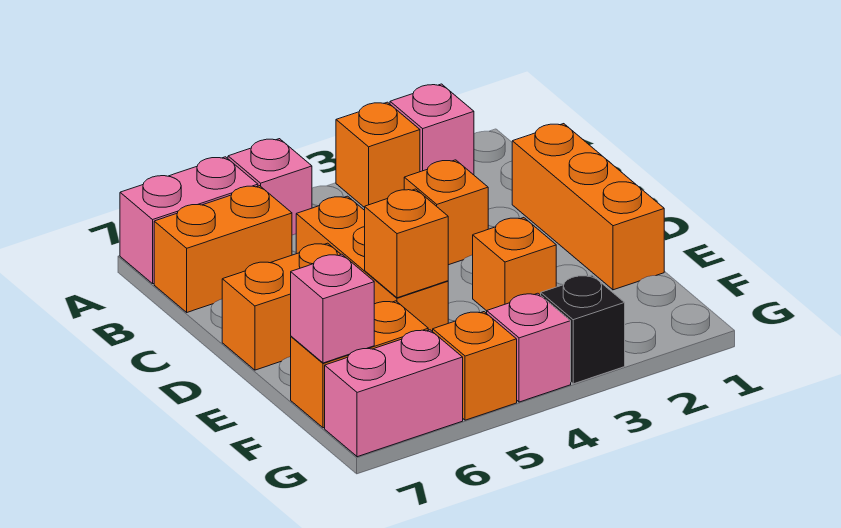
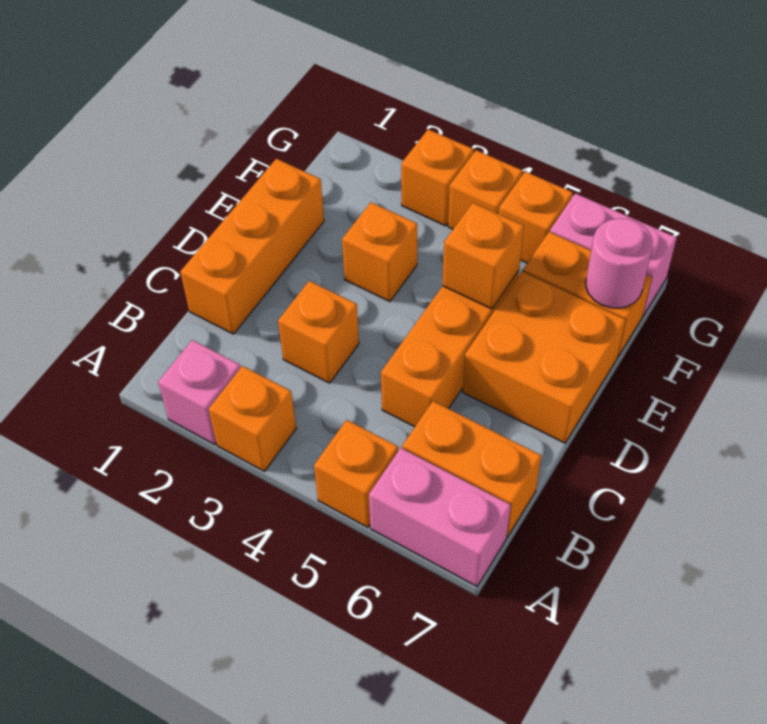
pink 1x1 brick [228,139,312,235] -> orange 1x1 brick [314,420,398,527]
orange 1x2 brick [222,243,341,370] -> orange 2x2 brick [463,272,626,443]
pink 1x1 brick [291,254,374,363] -> pink 1x1 round brick [586,218,653,308]
black 1x1 brick [541,275,625,384] -> orange 1x1 brick [401,129,474,226]
pink 1x1 brick [487,293,571,402] -> orange 1x1 brick [448,150,523,229]

